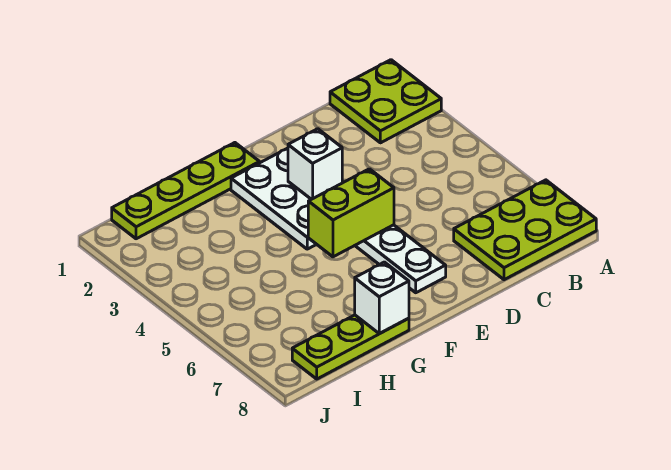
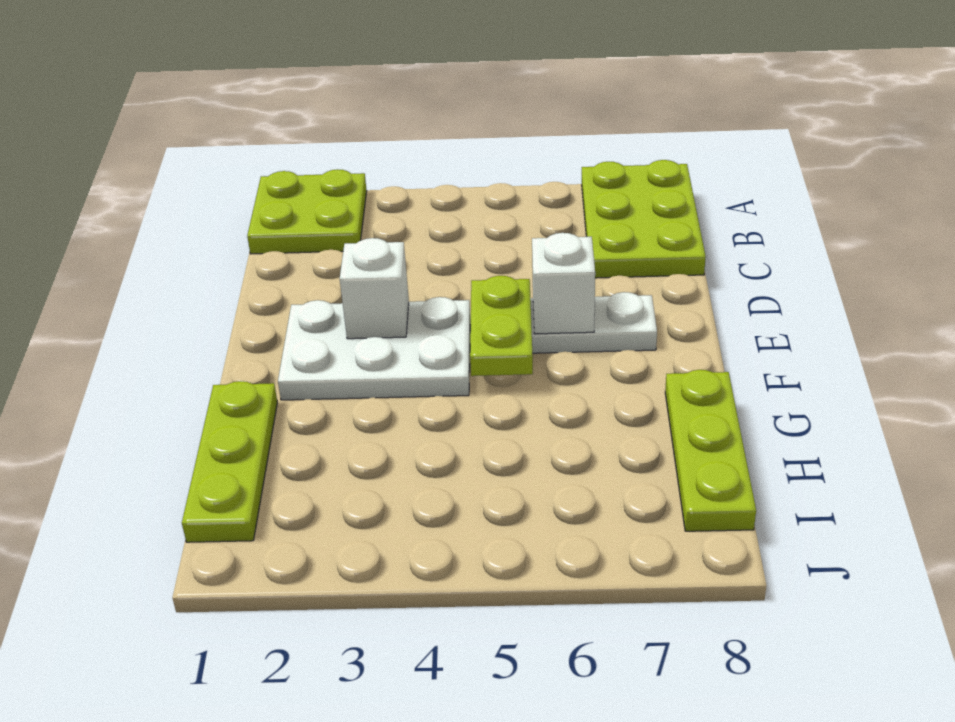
lime 1x2 brick [308,169,394,257] -> lime 1x2 plate [470,276,533,376]
lime 1x4 plate [112,143,260,239] -> lime 1x3 plate [182,381,277,542]
white 1x1 brick [355,262,409,334] -> white 1x1 brick moved to [532,233,595,334]

